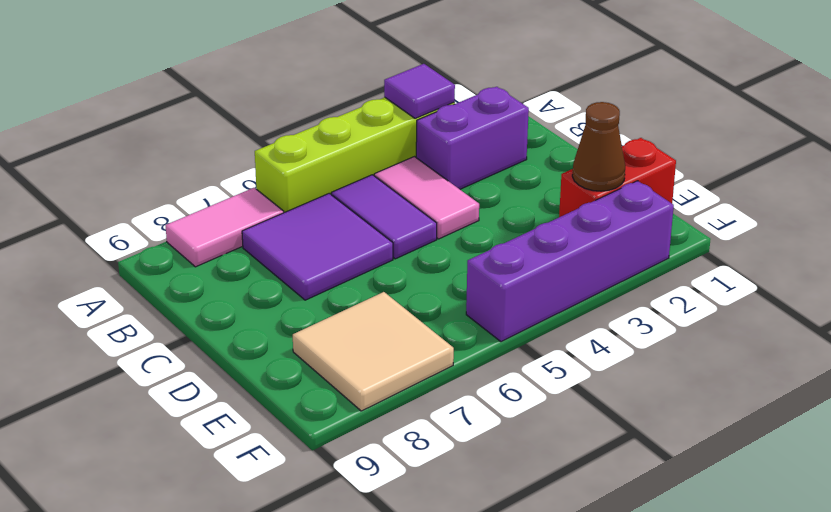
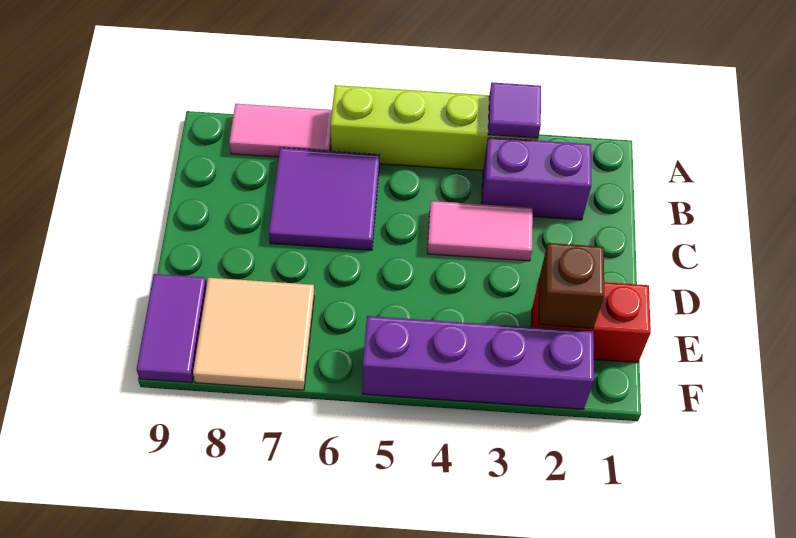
pink 1x2 tile [374,157,479,239] -> pink 1x2 tile turned to [427,201,533,261]
purple 1x2 tile [331,175,437,259] -> purple 1x2 tile moved to [136,274,207,383]
brown 1x1 cone [572,102,625,191] -> brown 1x1 brick [539,243,604,329]

